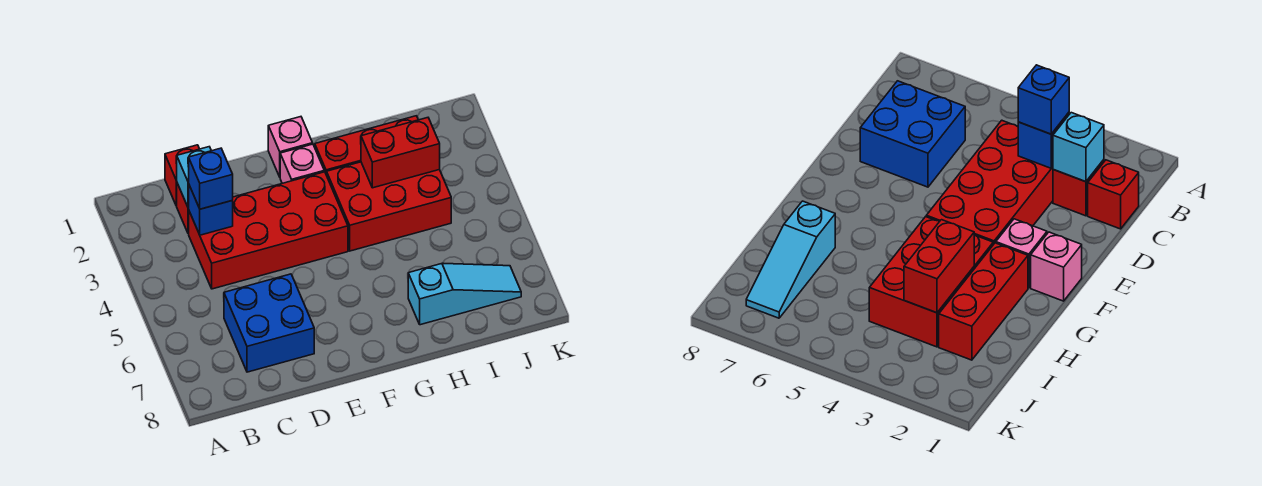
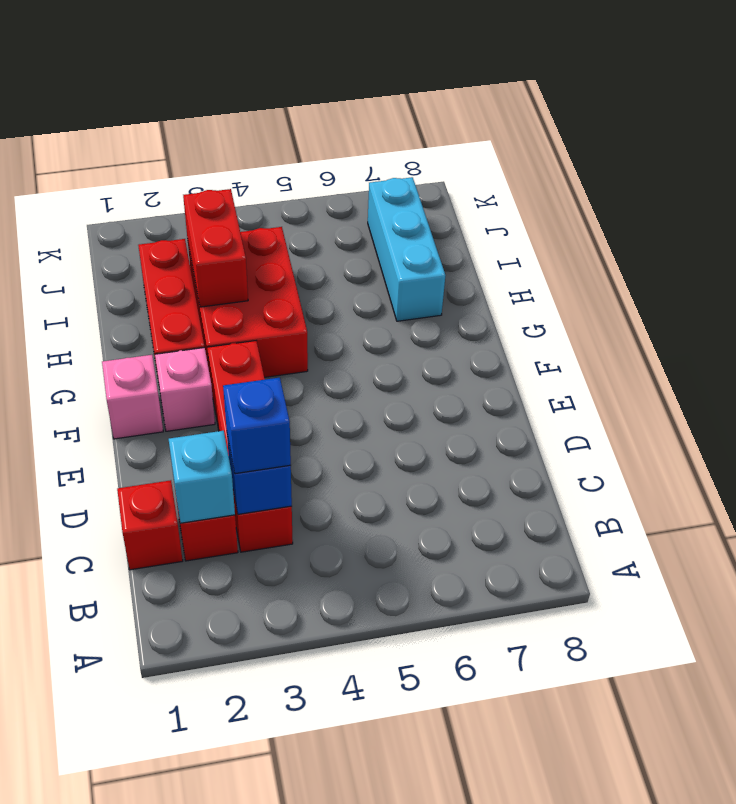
red 2x4 brick [189,172,348,289] -> red 1x4 brick [207,341,293,552]
blue 2x2 brick [224,274,314,372] -> none
cyan 1x3 slope [408,263,521,325] -> cyan 1x3 brick [368,177,445,321]

